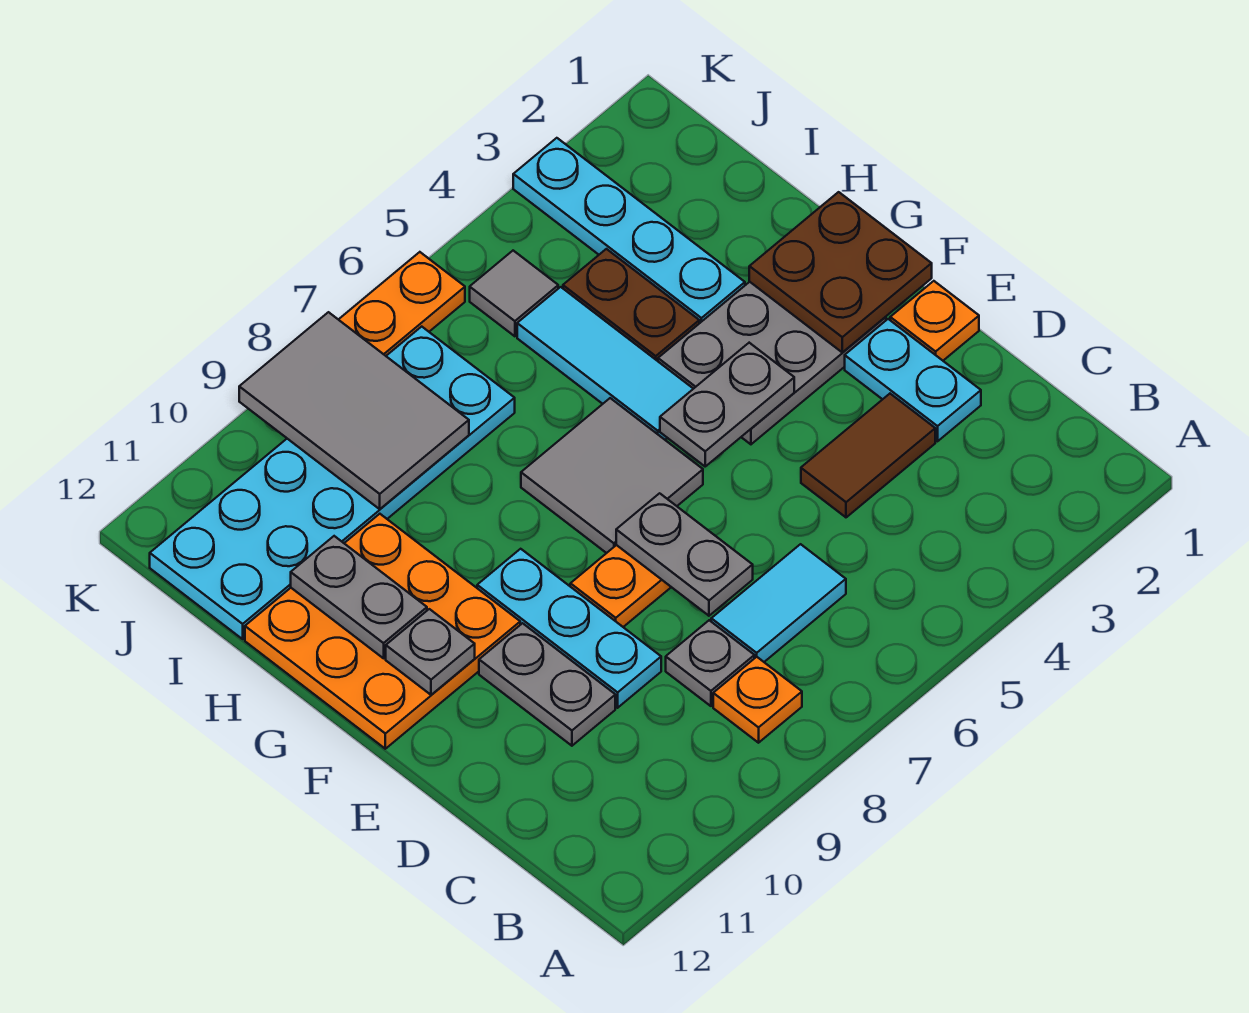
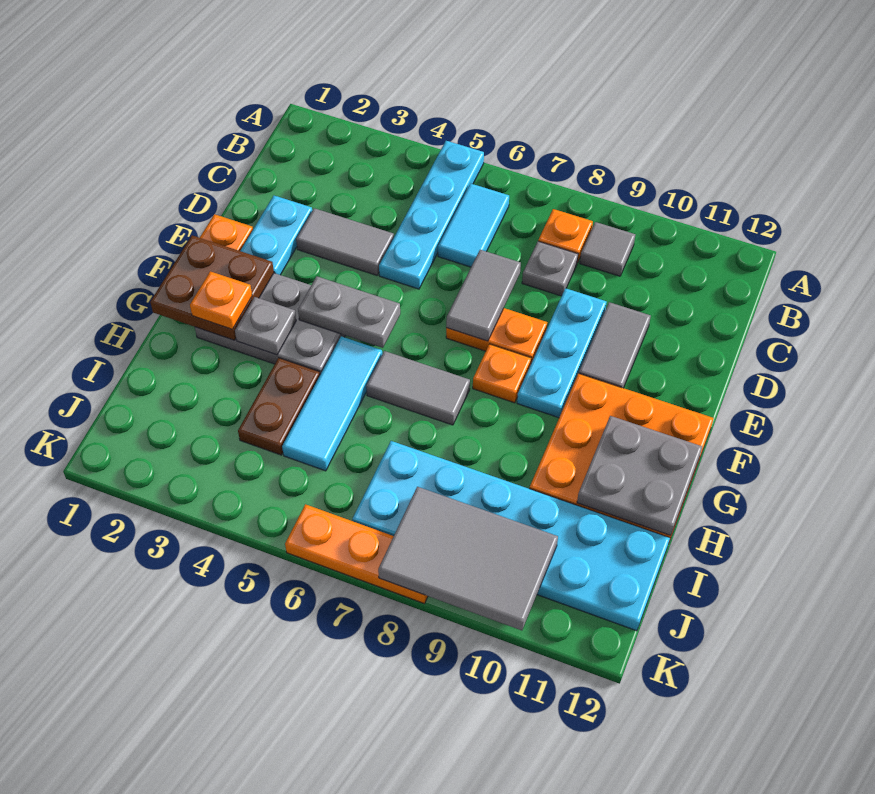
cyan 1x2 tile [711,544,846,662] -> cyan 1x2 tile turned to [438,184,509,267]
brown 1x2 tile [801,394,935,517] -> grey 1x2 tile [296,208,394,275]
grey 1x2 plate [616,493,753,616] -> grey 1x2 tile [446,250,521,341]
grey 1x2 plate [479,623,615,746] -> grey 1x2 tile [579,302,651,388]
grey 2x2 tile [521,398,703,553] -> grey 1x2 tile [366,351,470,425]
none -> orange 1x1 plate [473,344,531,403]
grey 1x1 plate [386,609,475,695] -> grey 1x1 plate moved to [235,297,296,355]
none -> orange 1x1 plate [190,271,252,329]
grey 1x2 plate [291,536,427,658] -> grey 2x2 plate [577,416,702,536]
cyan 1x4 plate [513,138,745,323] -> cyan 1x4 plate moved to [379,141,484,289]
grey 2x3 tile [239,312,469,509] -> grey 2x3 tile turned to [378,487,558,630]
grey 1x1 tile [470,251,558,336] -> grey 1x1 tile moved to [580,222,635,276]

